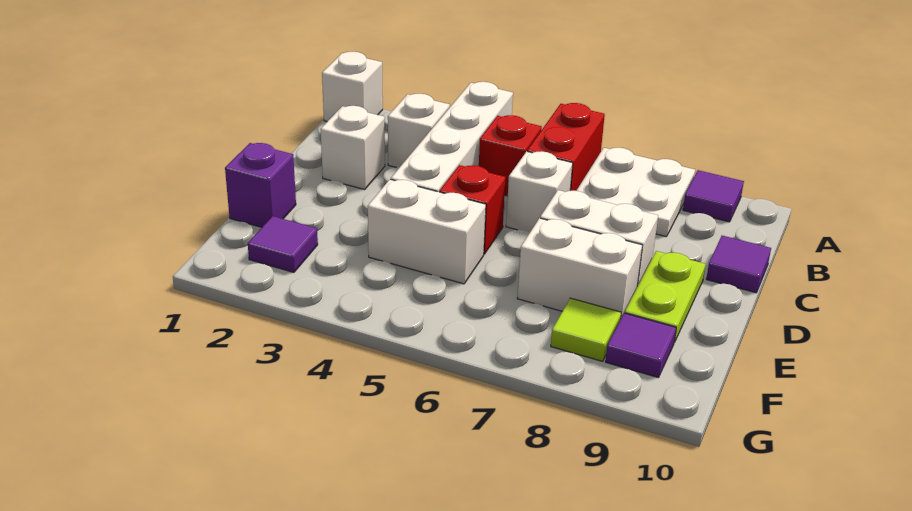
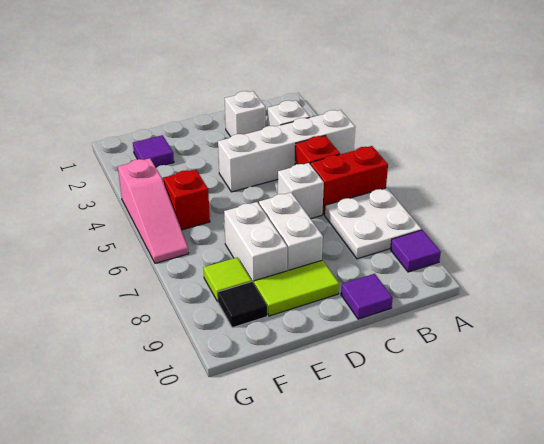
white 1x1 brick [322,52,383,121] -> none
red 1x1 brick [439,165,506,254] -> red 1x1 brick moved to [164,169,210,230]
lime 1x2 plate [625,251,706,342] -> lime 1x2 tile [254,260,339,316]
purple 1x1 brick [225,143,296,227] -> none
white 1x2 brick [368,179,486,284] -> none
purple 1x1 tile [605,313,676,378] -> black 1x1 tile [218,282,267,328]
none -> pink 1x3 slope [118,158,189,263]

